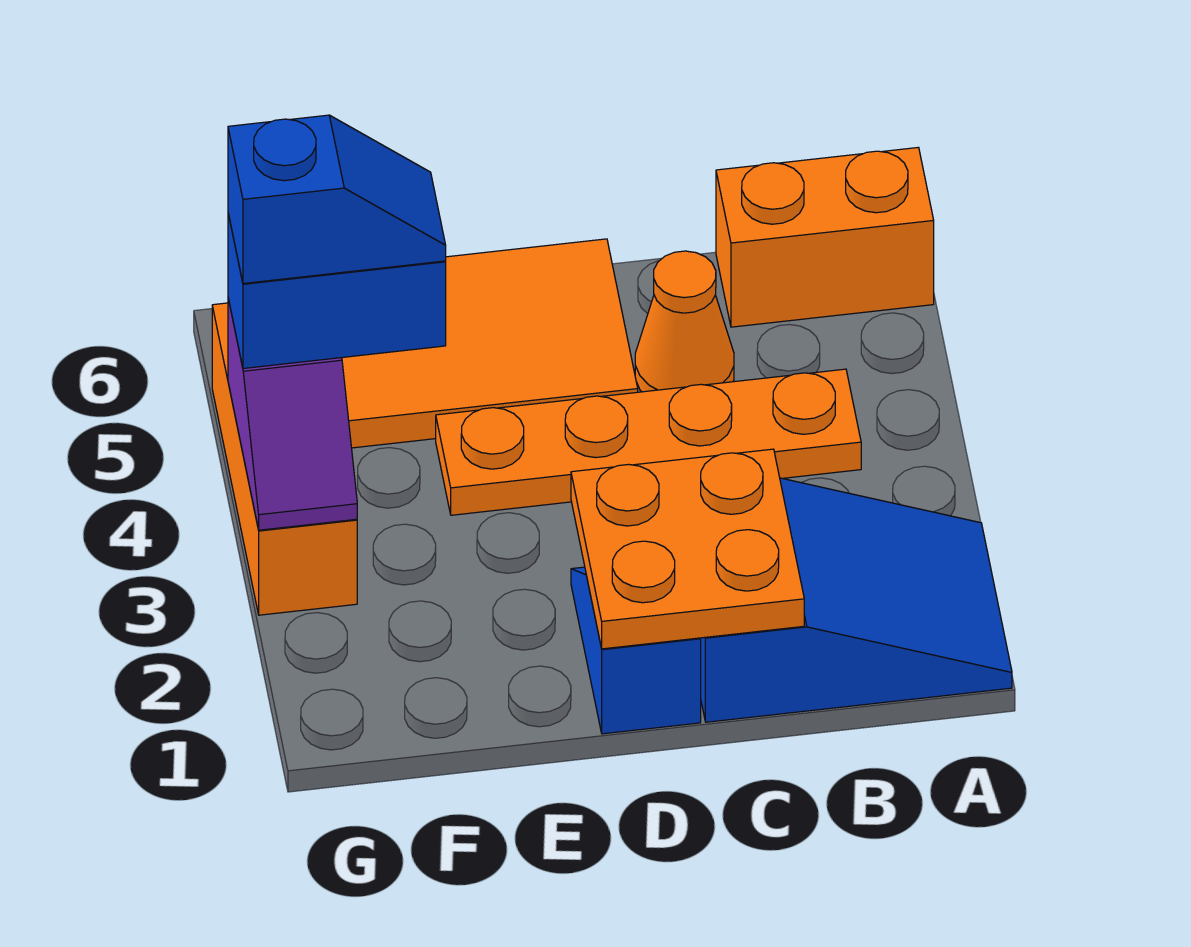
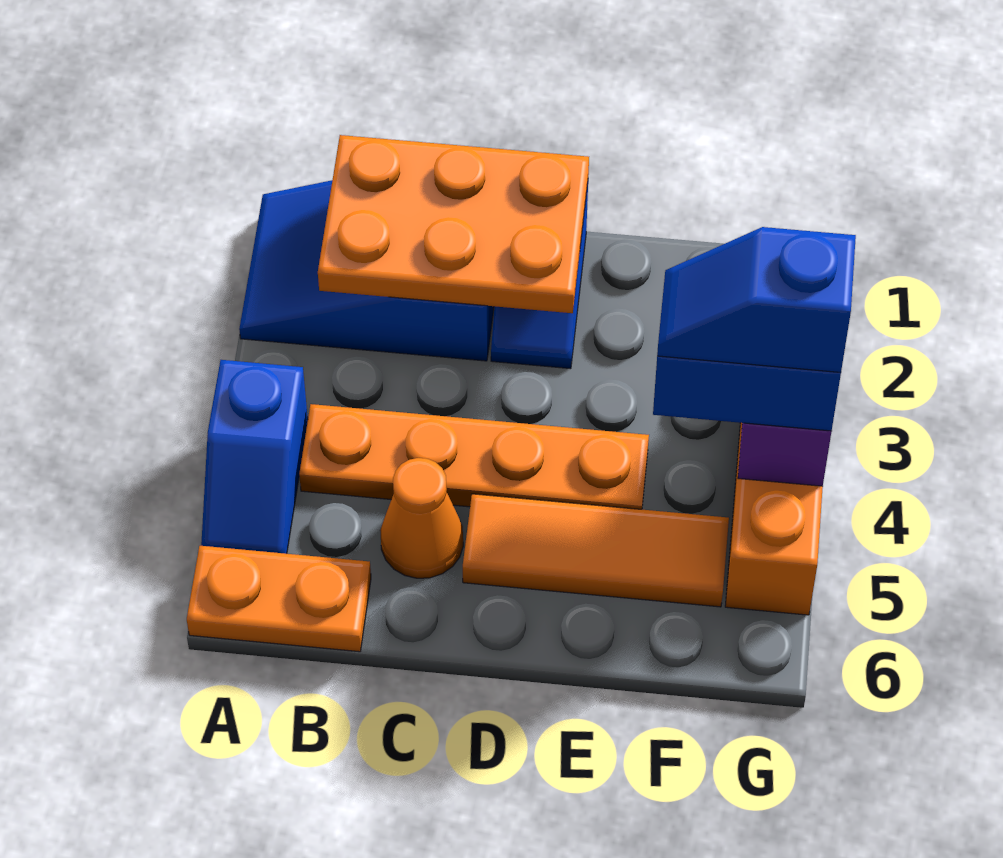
none -> blue 1x2 slope [201,360,308,554]
orange 1x2 brick [716,147,934,327] -> orange 1x2 plate [187,546,371,652]
orange 2x2 plate [571,449,804,649] -> orange 2x3 plate [318,135,589,313]
orange 2x3 tile [342,239,638,448] -> orange 1x3 tile [463,494,729,607]

